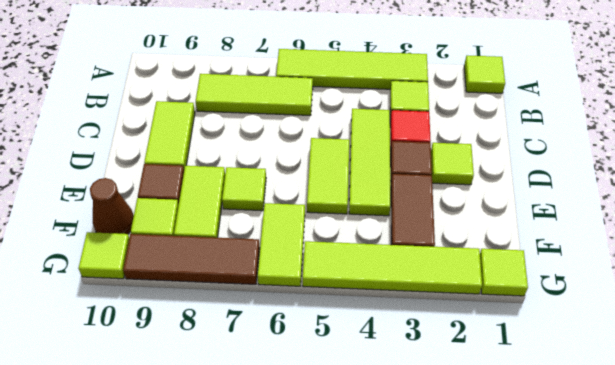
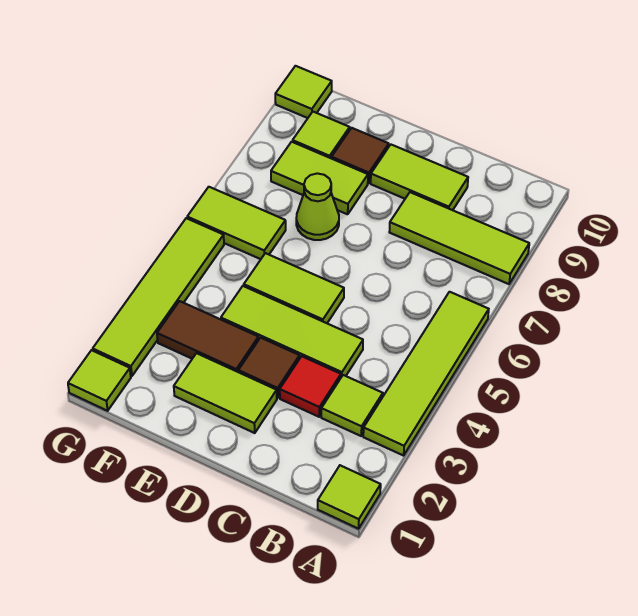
lime 1x3 tile [196,74,313,115] -> lime 1x3 tile turned to [390,192,529,284]
lime 1x1 tile [431,143,474,185] -> lime 1x2 tile [174,353,277,433]
lime 1x1 tile [222,167,266,211] -> lime 1x1 cone [296,173,339,240]
brown 1x1 cone [90,178,134,234] -> none
brown 1x3 tile [123,234,260,284] -> none

